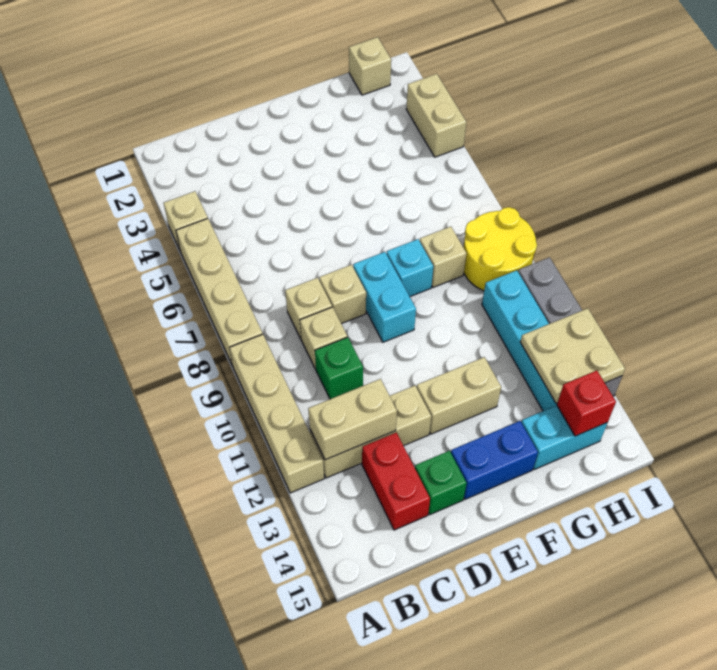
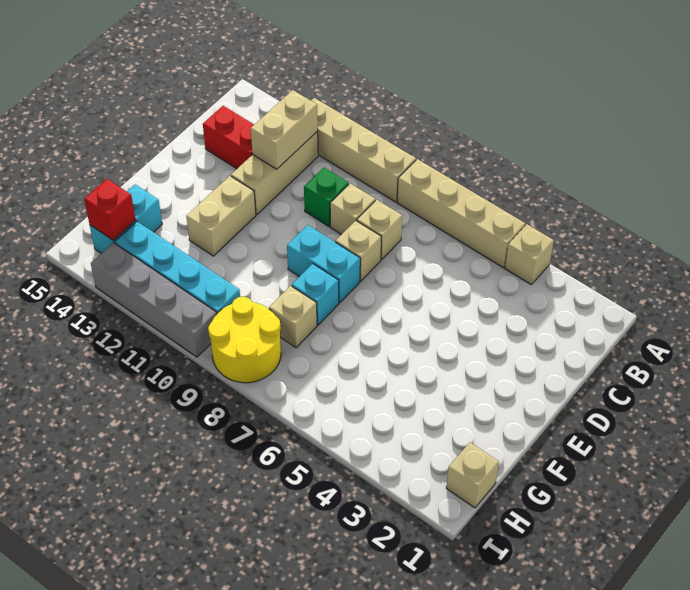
green 1x1 brick [415,451,467,515] -> none
blue 1x2 brick [451,421,538,499] -> none
tan 2x2 plate [520,308,625,403] -> none
tan 1x2 brick [406,74,466,157] -> none

